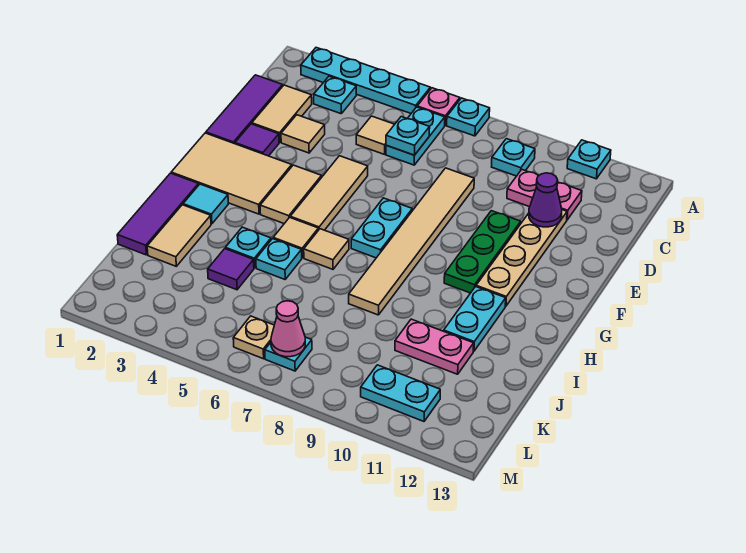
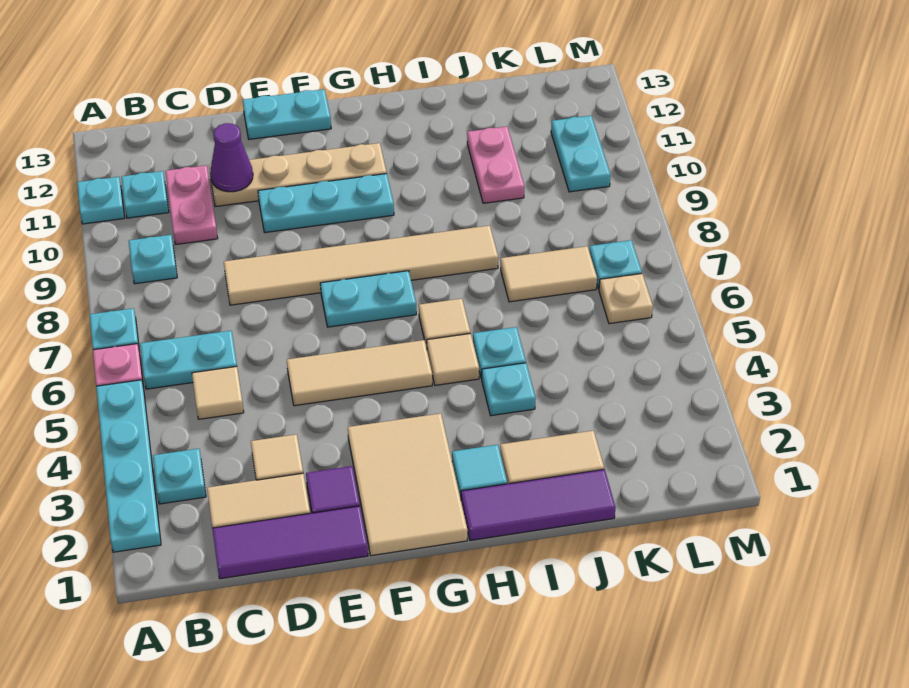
cyan 1x1 plate [386,117,430,155] -> cyan 1x1 plate moved to [121,171,169,218]
green 1x3 plate [444,211,521,293] -> cyan 1x3 plate [258,174,394,233]
tan 1x2 tile [260,165,322,224] -> tan 1x2 tile moved to [501,246,597,302]
cyan 1x2 plate [444,287,506,351] -> cyan 1x2 plate moved to [243,89,331,139]
purple 1x1 tile [208,249,254,290] -> none
pink 1x1 cone [271,301,305,357] -> none

